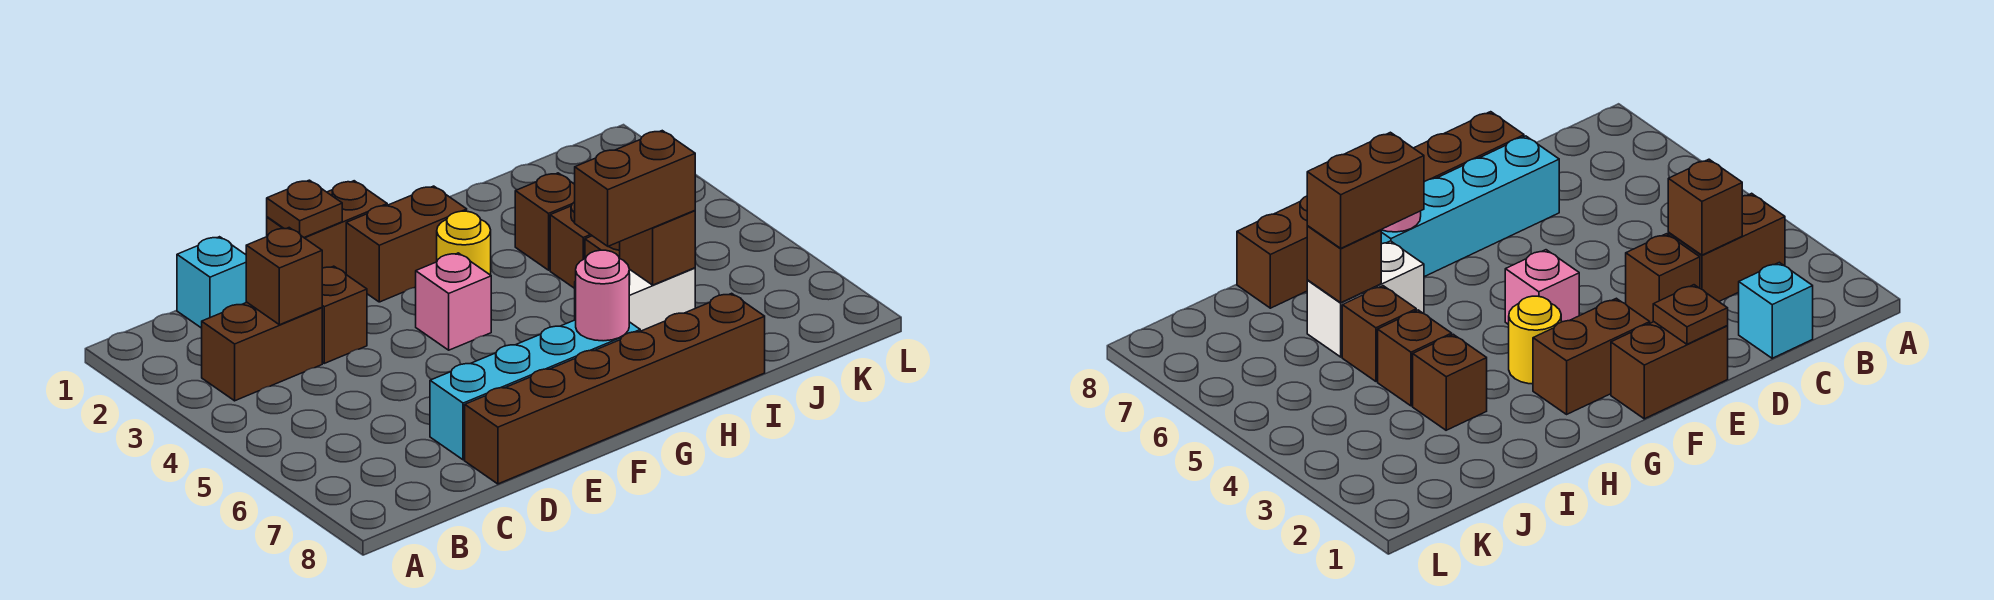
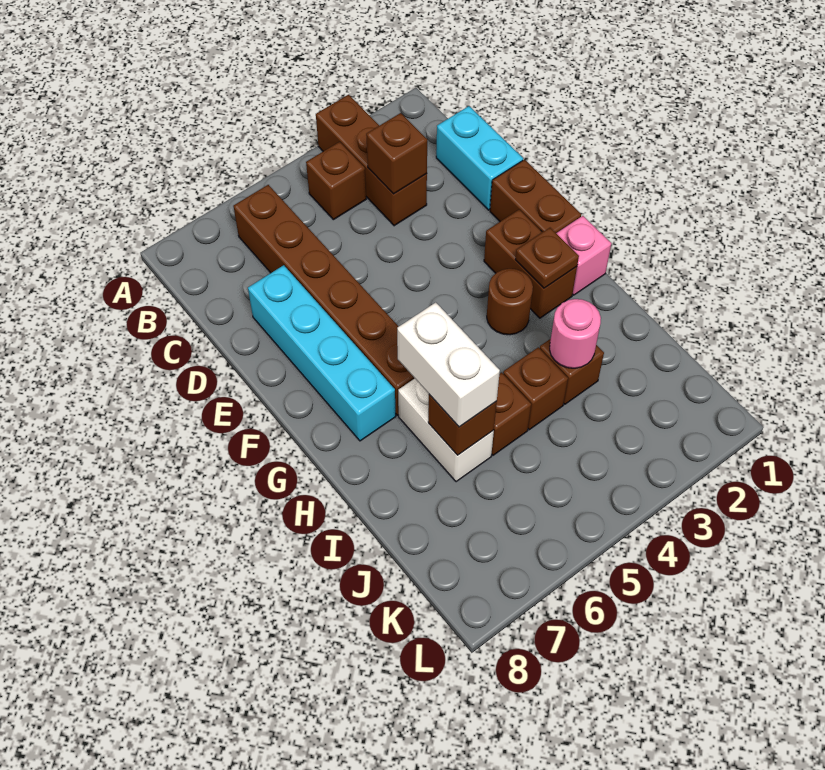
brown 1x2 brick [202,303,322,401] -> brown 1x3 brick [316,95,427,226]
cyan 1x1 brick [177,237,247,328] -> cyan 1x2 brick [436,106,523,210]
brown 1x1 brick [322,266,367,363] -> brown 1x1 brick moved to [306,142,366,220]
brown 1x6 brick [465,293,765,484] -> brown 1x6 brick moved to [233,185,415,415]
brown 1x1 plate [267,180,342,237] -> brown 1x1 plate moved to [515,228,579,288]
pink 1x1 brick [415,253,491,350] -> pink 1x1 brick moved to [556,216,611,295]
yellow 1x1 round brick [437,211,491,275] -> brown 1x1 round brick [487,269,533,335]
pink 1x1 round brick [576,250,629,341] -> pink 1x1 round brick moved to [550,299,601,368]
brown 1x2 brick [575,131,695,246] -> white 1x2 brick [397,302,500,427]

